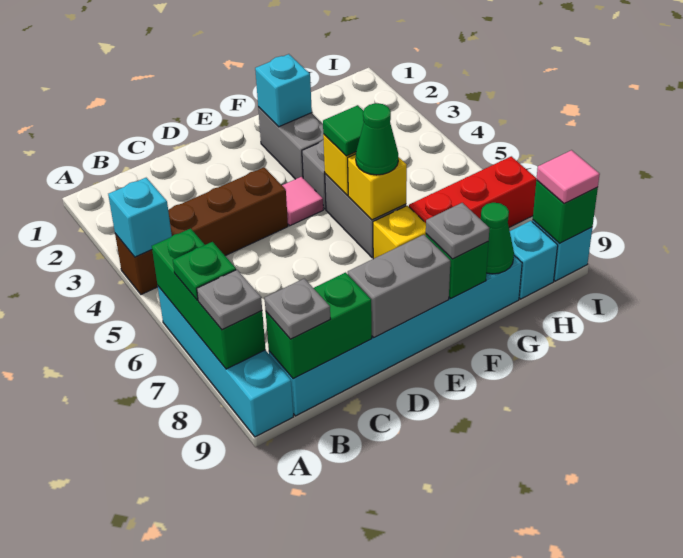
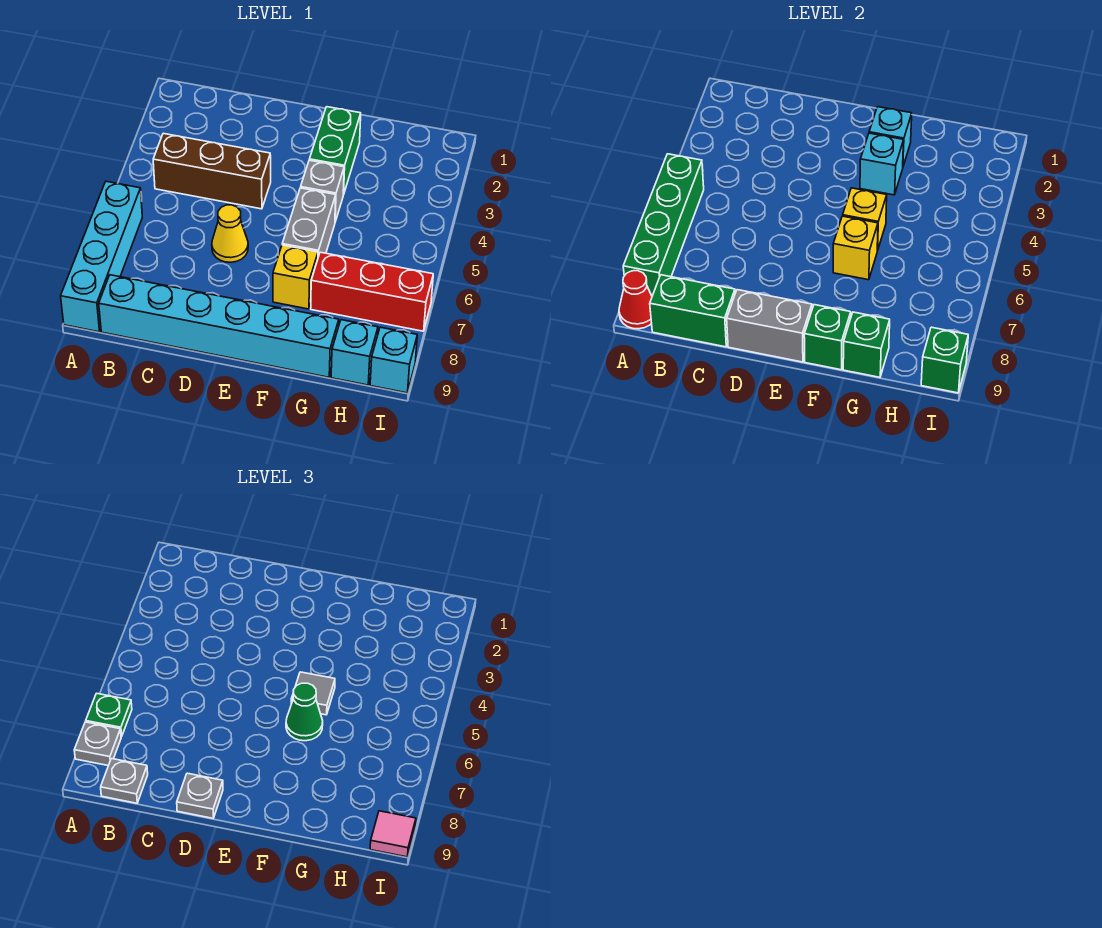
brown 1x4 brick [115,167,288,294] -> brown 1x3 brick [153,133,271,209]
cyan 1x1 brick [108,178,172,257] -> cyan 1x1 brick moved to [860,133,904,195]
green 1x3 brick [152,229,265,369] -> green 1x4 brick [623,154,704,296]
none -> red 1x1 cone [619,271,652,329]
none -> yellow 1x1 cone [212,205,248,262]
pink 1x1 tile [282,177,323,226] -> none
grey 1x2 brick [258,107,324,179] -> green 1x2 brick [309,107,361,195]
green 1x1 tile [323,105,364,156] -> grey 1x1 tile [291,672,335,715]
grey 1x1 plate [426,203,489,259] -> grey 1x1 plate moved to [177,773,223,818]
green 1x1 cone [481,203,514,274] -> green 1x1 brick [843,312,890,377]

